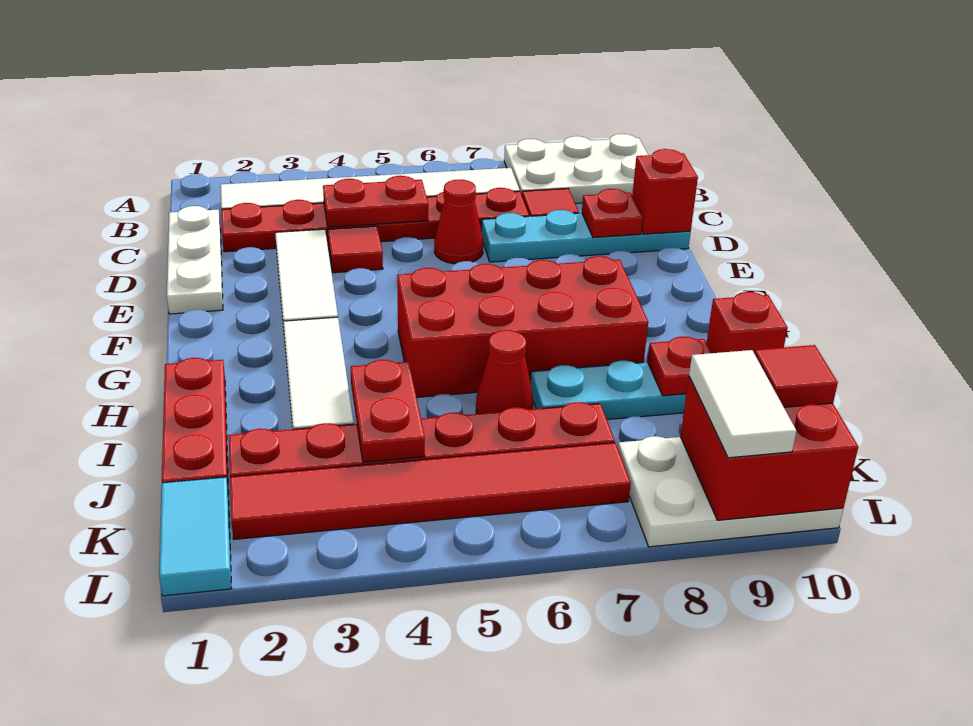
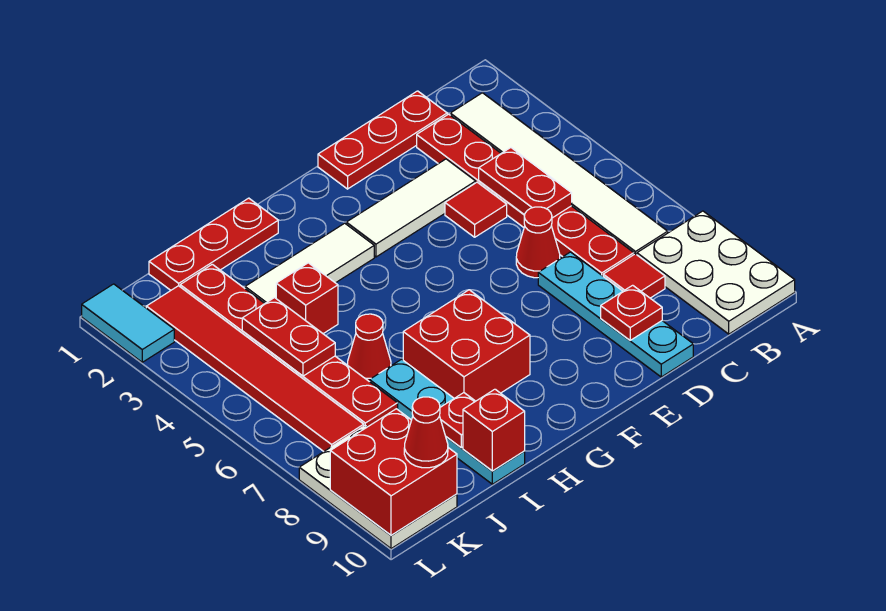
white 1x3 plate [167,206,223,314] -> red 1x3 plate [318,91,447,189]
red 1x1 brick [632,149,698,234] -> red 1x1 brick moved to [276,263,338,334]
red 2x4 brick [397,256,648,397] -> red 2x2 brick [403,290,530,401]
red 1x2 plate [351,360,425,462] -> red 1x2 plate turned to [242,298,335,376]
cyan 1x2 tile [159,477,232,596] -> cyan 1x2 tile turned to [82,284,174,362]
white 1x2 tile [689,350,797,458] -> none
red 1x1 tile [755,345,838,407] -> red 1x1 cone [404,397,448,468]

